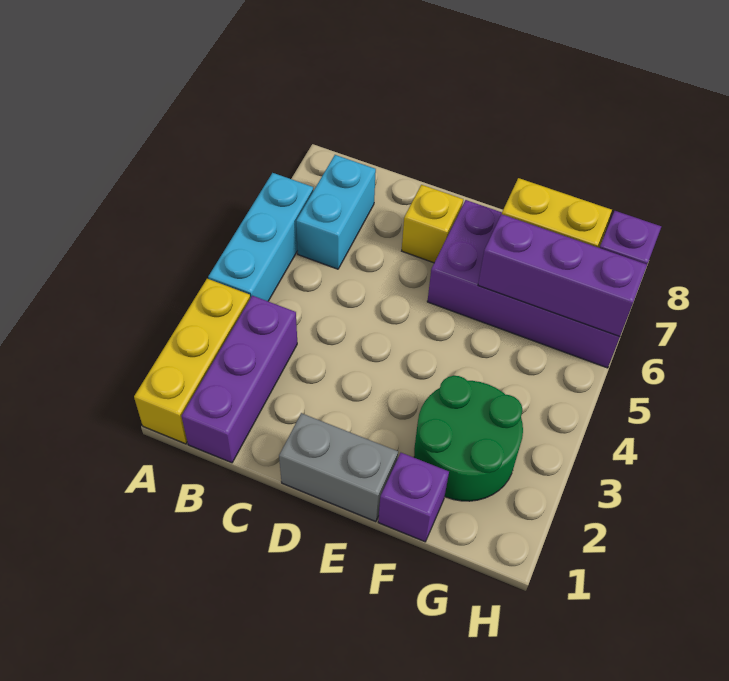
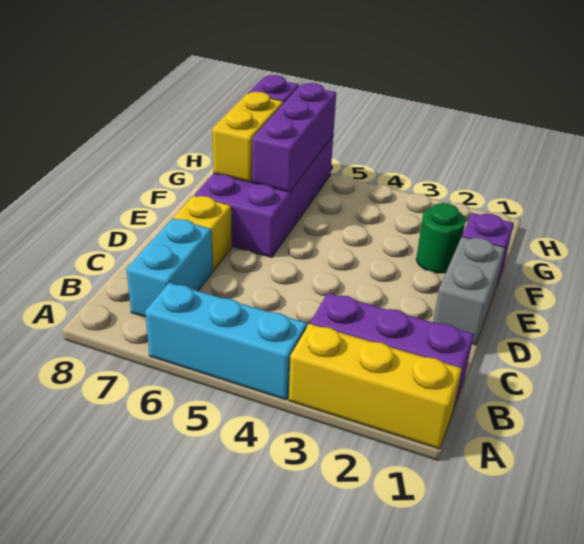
cyan 1x2 brick [296,155,376,269] -> cyan 1x2 brick turned to [127,219,213,317]
green 2x2 round brick [414,376,523,501] -> green 1x1 round brick [416,203,465,273]

